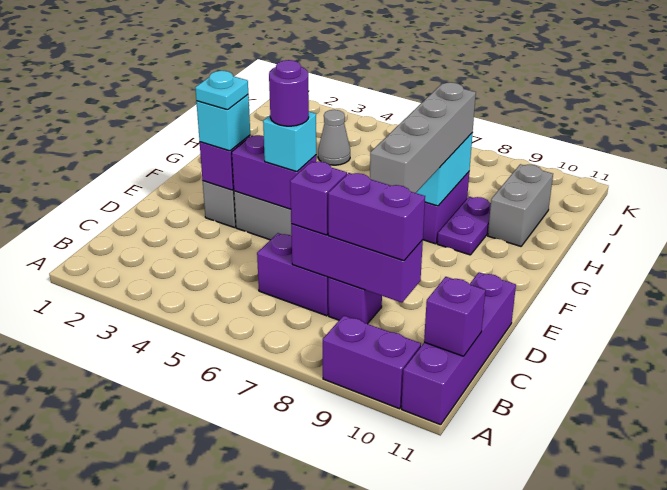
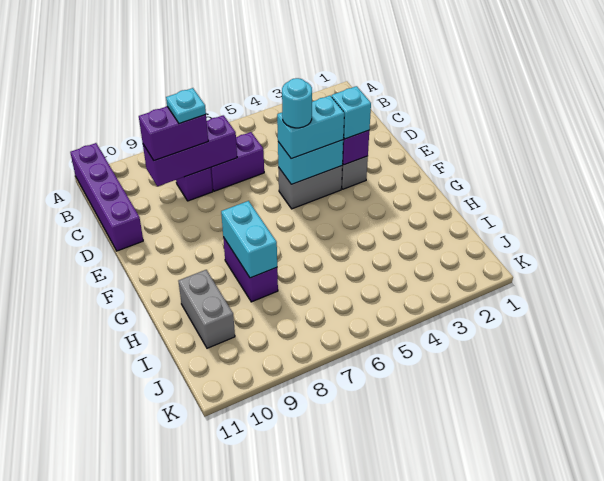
purple 1x2 brick [323,316,421,409] -> none
purple 1x1 brick [424,277,485,356] -> none
purple 1x1 brick [290,162,347,235] -> none
cyan 1x1 plate [195,71,248,110] -> cyan 1x1 plate moved to [166,88,206,124]
purple 1x2 brick [232,135,316,209] -> cyan 1x2 brick [278,140,343,184]
cyan 1x1 brick [263,112,316,172] -> cyan 1x2 brick [277,96,344,159]
purple 1x1 round brick [269,60,309,126] -> cyan 1x1 round brick [282,78,312,128]
grey 1x4 brick [370,82,476,193] -> none
purple 1x2 plate [437,197,491,255] -> none
grey 1x1 cone [318,110,350,165] -> none

